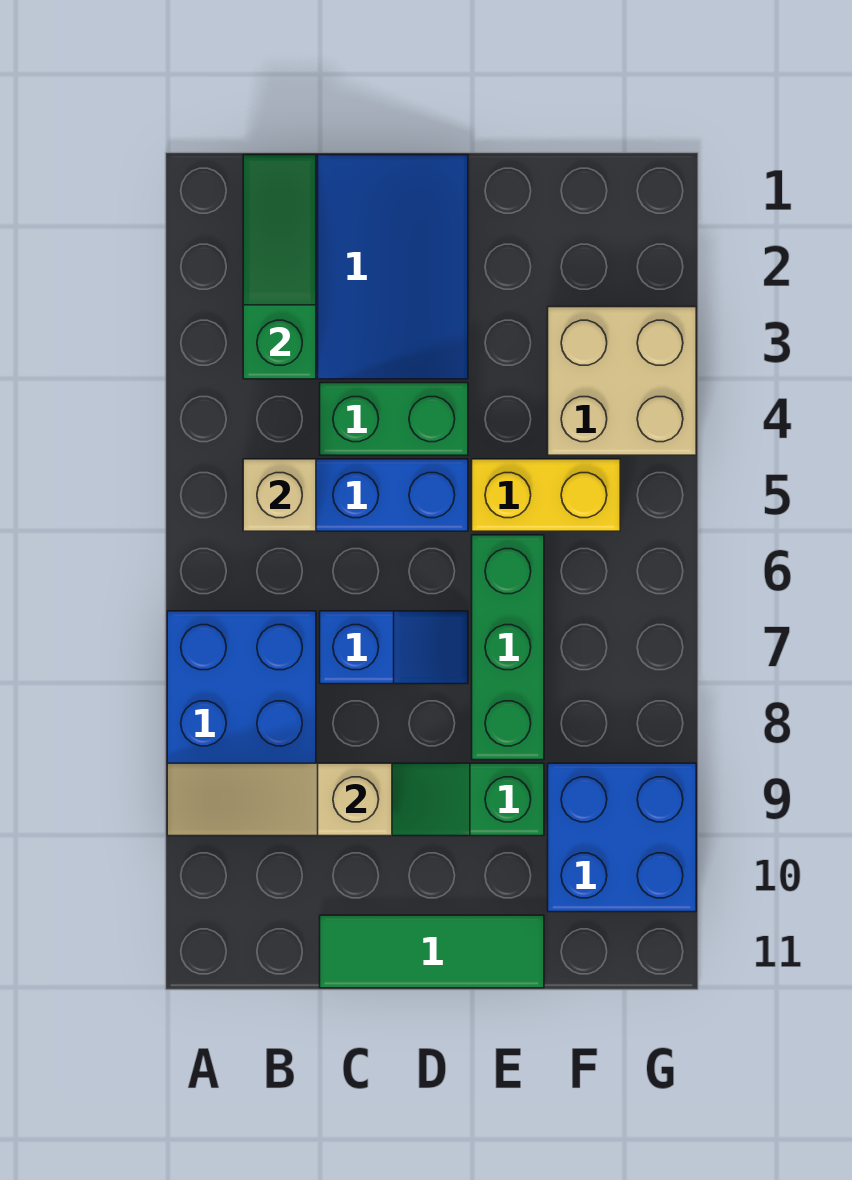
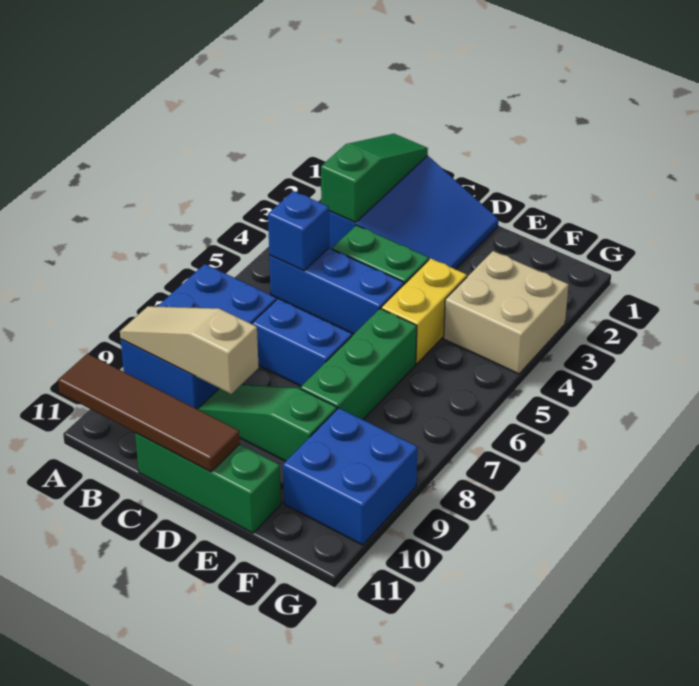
none -> brown 1x4 tile [58,354,240,472]
tan 1x1 brick [243,459,316,531] -> blue 1x1 brick [268,191,329,271]
blue 1x2 slope [320,611,468,684] -> blue 1x2 brick [252,299,352,386]
green 1x3 tile [320,915,544,988] -> green 1x3 brick [135,433,281,533]
yellow 1x2 brick [472,459,620,531] -> yellow 1x2 brick turned to [381,258,467,364]

